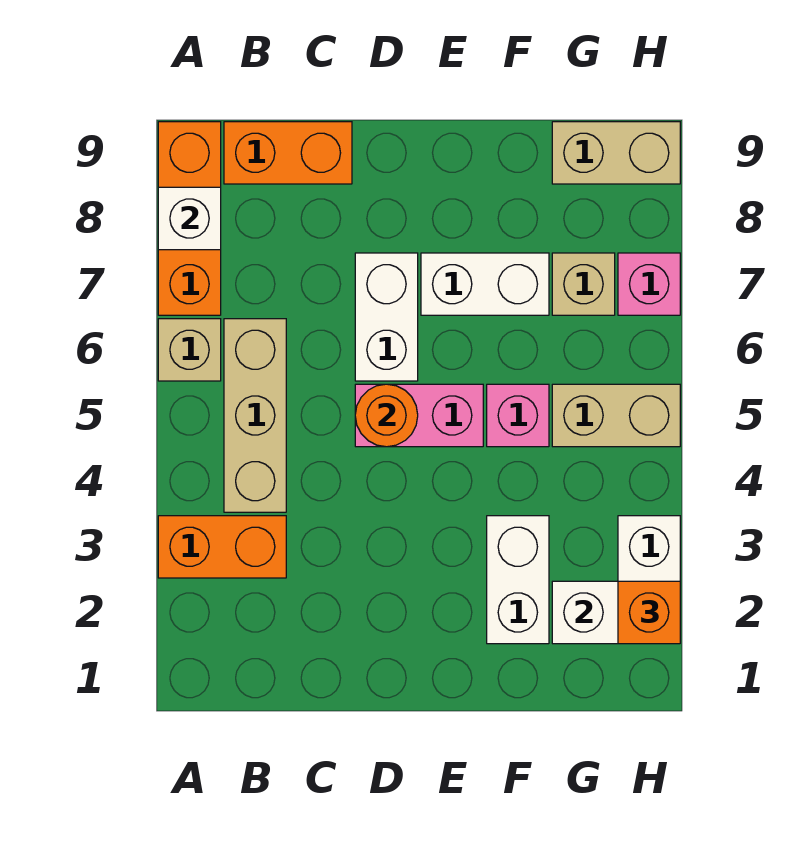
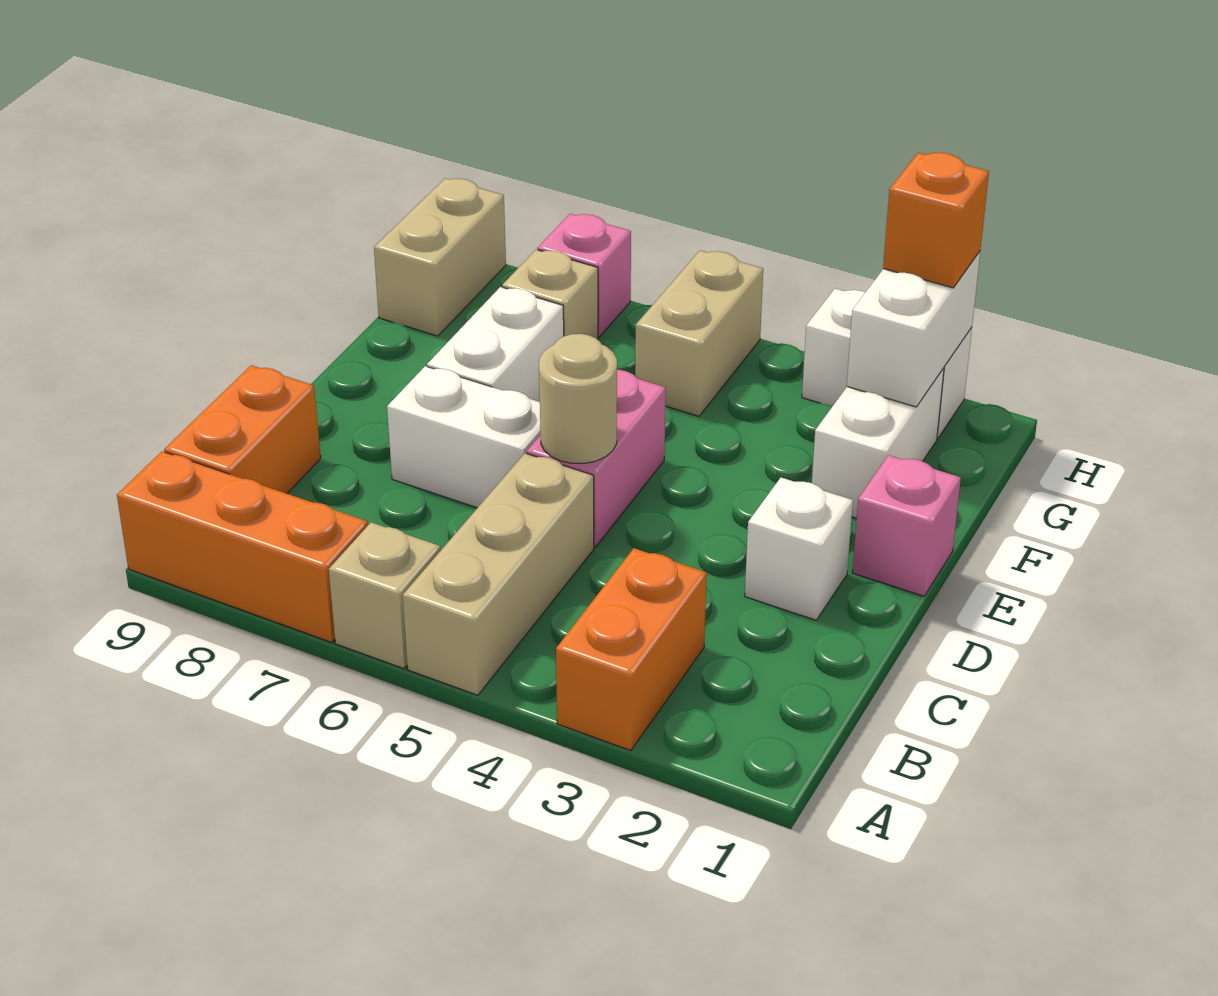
white 1x1 brick [158,187,221,250] -> white 1x1 brick moved to [745,478,853,620]
tan 1x3 brick [224,319,286,512] -> tan 1x3 brick turned to [403,453,594,695]
orange 1x1 round brick [355,384,418,447] -> tan 1x1 round brick [539,334,617,463]
white 1x2 brick [487,516,549,644] -> white 1x2 brick turned to [812,368,944,518]
pink 1x1 brick [487,384,549,447] -> pink 1x1 brick moved to [852,455,961,596]

